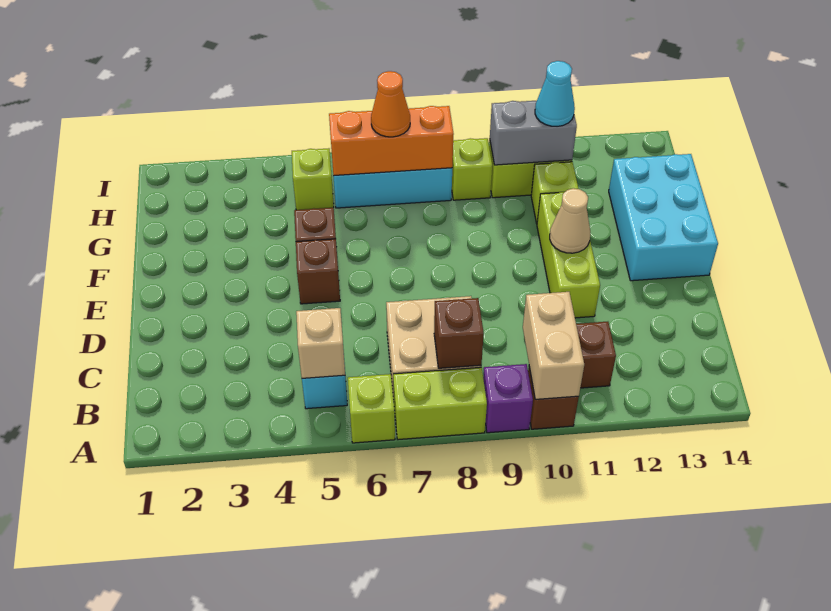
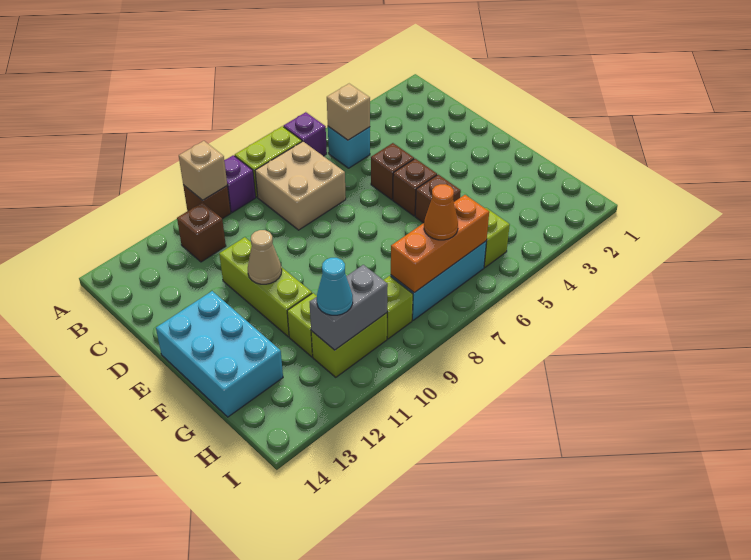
lime 1x1 brick [348,374,395,443] -> purple 1x1 brick [283,112,327,156]
tan 1x2 brick [523,292,584,399] -> tan 1x1 brick [179,141,227,200]
brown 1x1 brick [434,298,484,368] -> brown 1x1 brick moved to [371,143,414,200]

